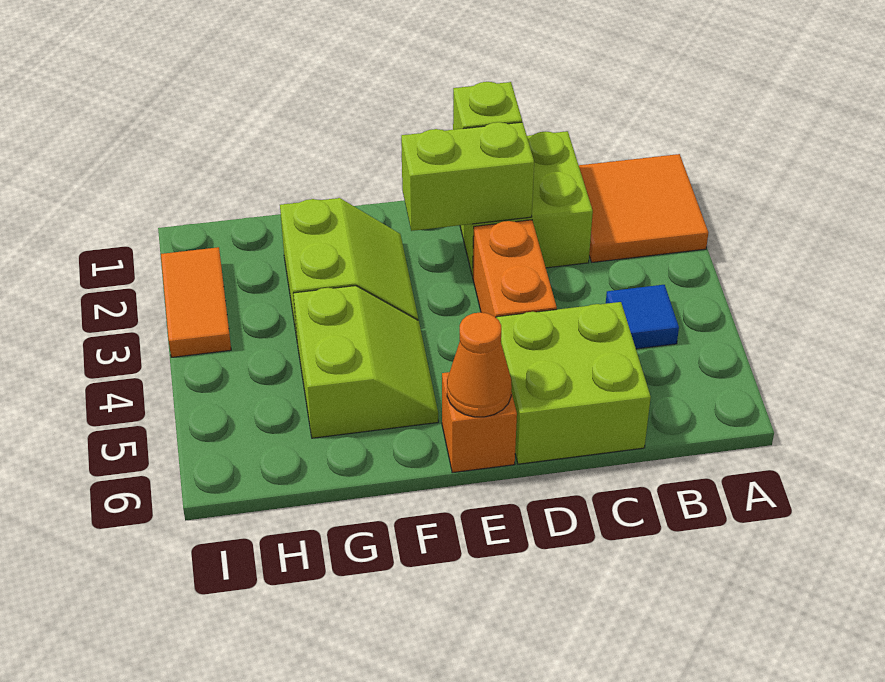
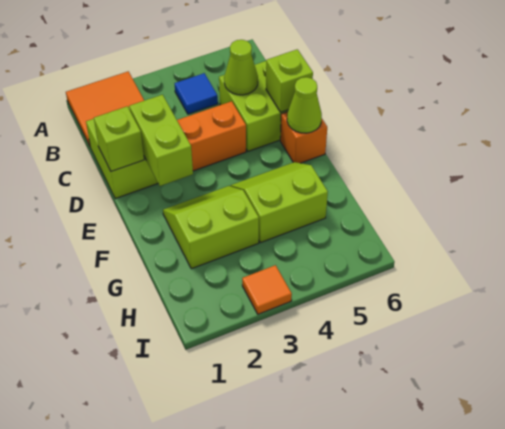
none -> lime 1x1 cone [224,40,258,95]
none -> lime 1x1 brick [266,49,313,112]
orange 1x1 cone [447,312,512,417] -> lime 1x1 cone [287,77,322,133]
orange 1x2 tile [161,247,231,357] -> orange 1x1 tile [242,265,292,314]

